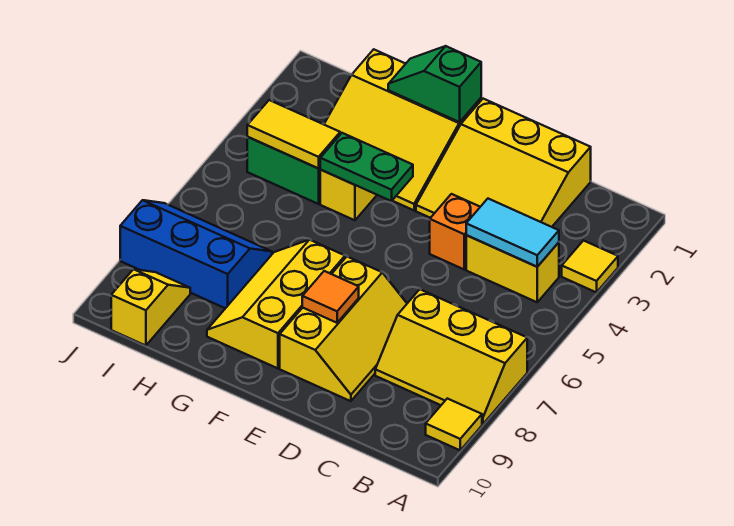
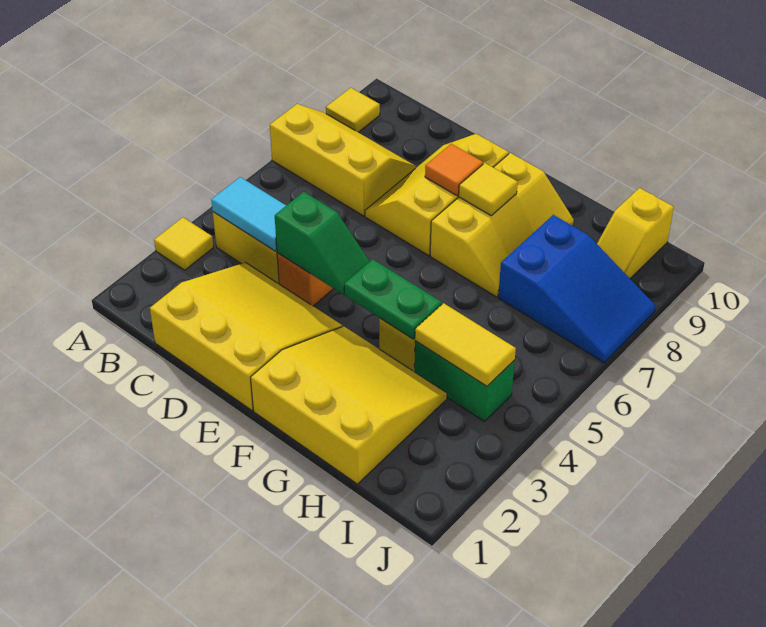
green 1x2 slope [388,46,481,122] -> green 1x2 slope moved to [275,192,370,294]
none -> yellow 1x1 tile [459,163,518,216]
blue 2x3 slope [120,200,272,308] -> blue 2x3 slope turned to [498,215,656,362]

